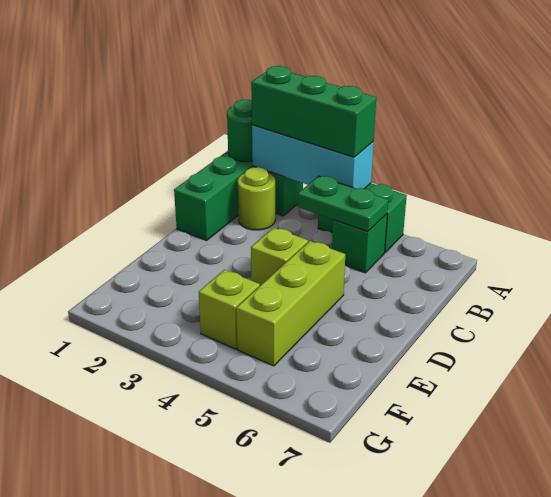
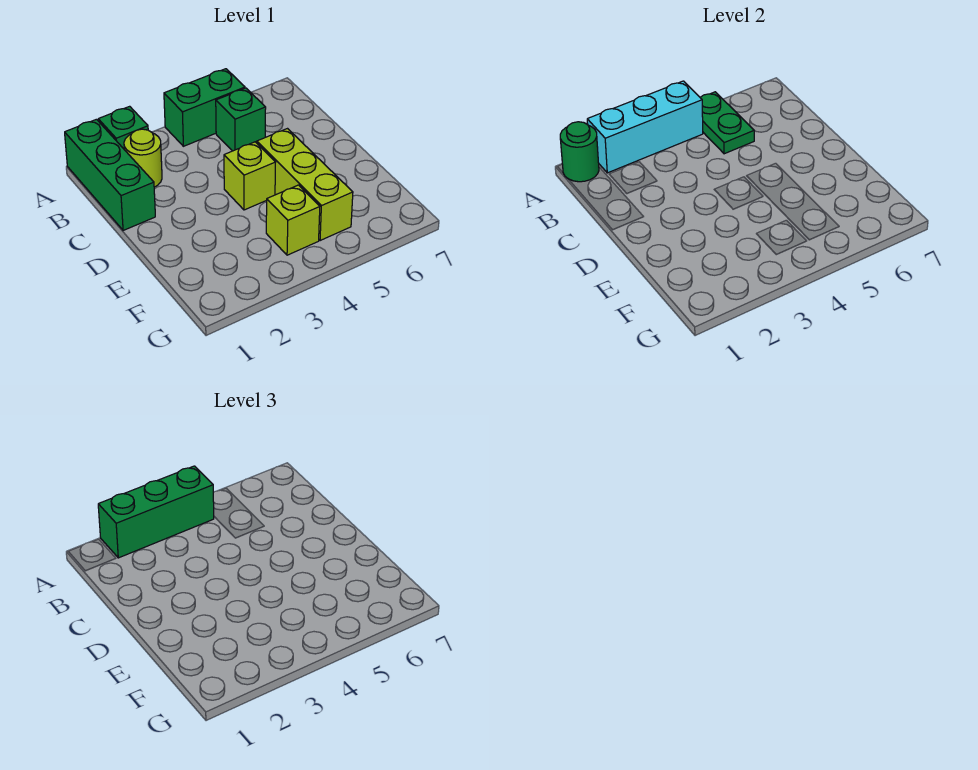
green 1x2 plate [297,176,388,232] -> green 1x2 plate turned to [700,92,754,154]

